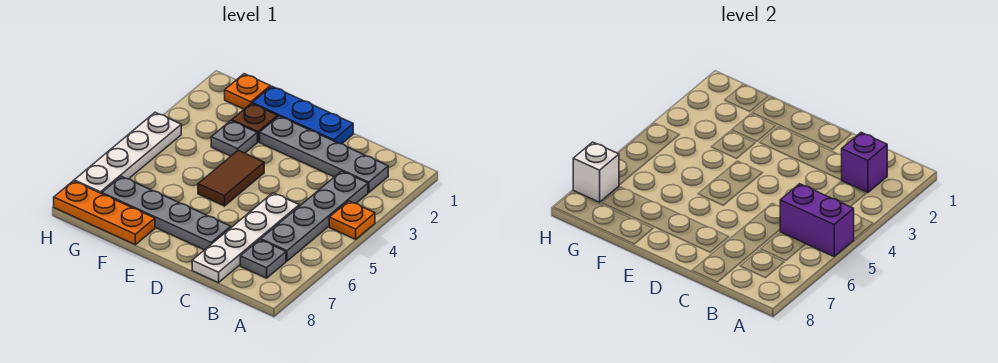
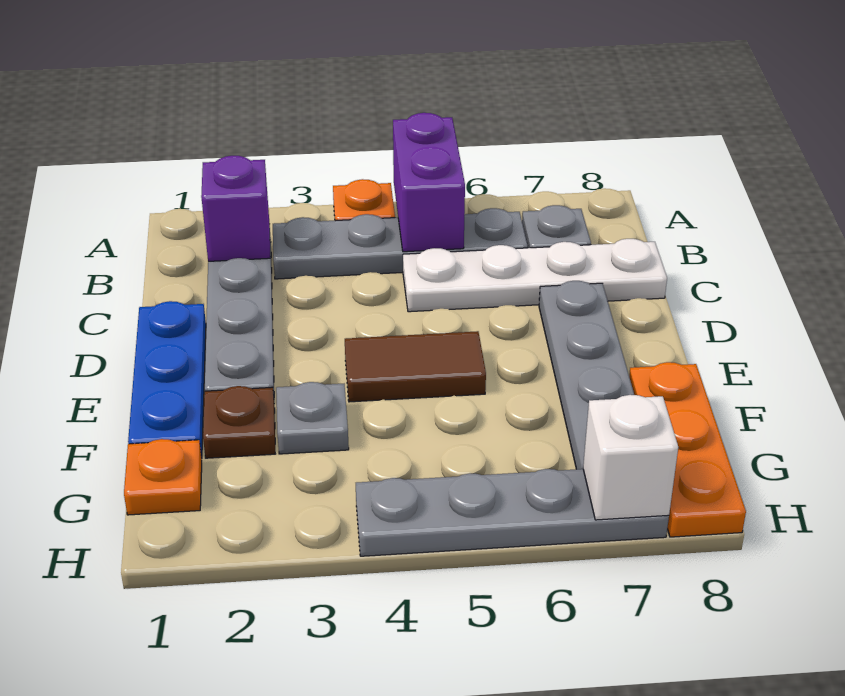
white 1x4 plate [74,112,181,194] -> grey 1x4 plate [356,469,669,556]

